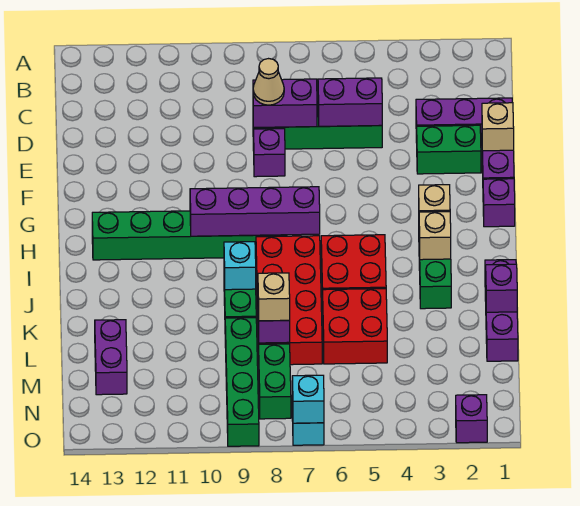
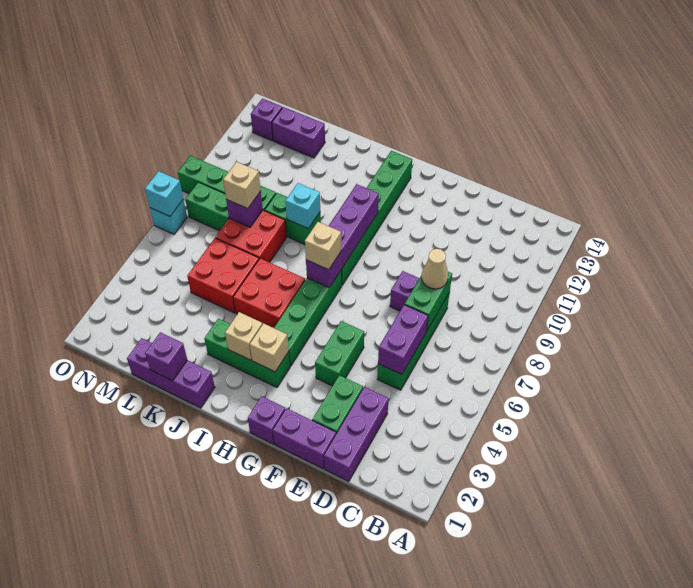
purple 1x2 brick [253,79,317,128] -> green 1x2 brick [404,272,452,331]
tan 1x1 brick [482,102,514,151] -> tan 1x1 brick moved to [305,222,341,270]
none -> green 1x2 brick [315,321,364,386]
none -> green 1x4 brick [274,270,342,366]
red 2x4 brick [256,236,322,365] -> red 2x2 brick [215,210,287,262]
purple 1x1 brick [456,395,487,443] -> purple 1x1 brick moved to [251,99,282,140]

